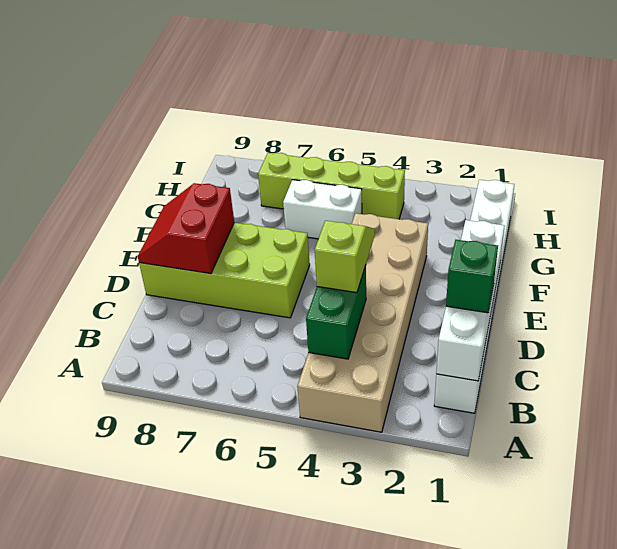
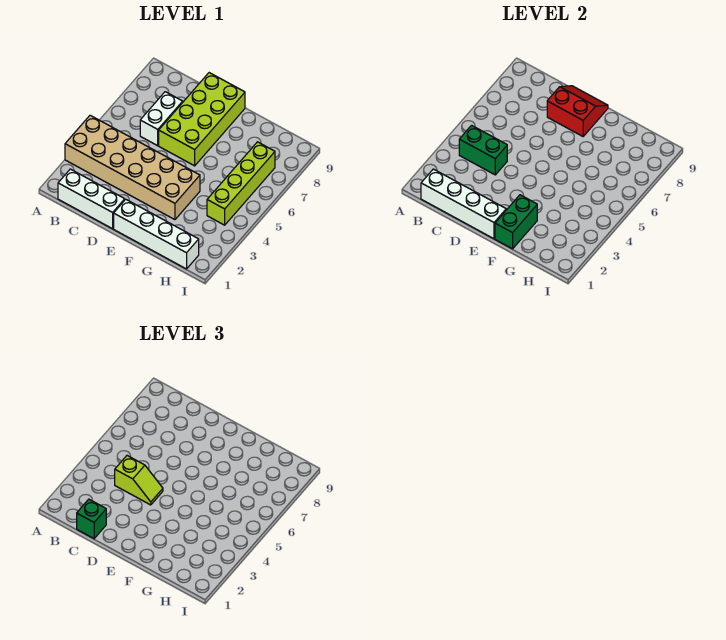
none -> green 1x2 brick [495,195,537,249]
white 1x2 brick [283,180,362,239] -> white 1x2 brick moved to [140,92,183,146]

